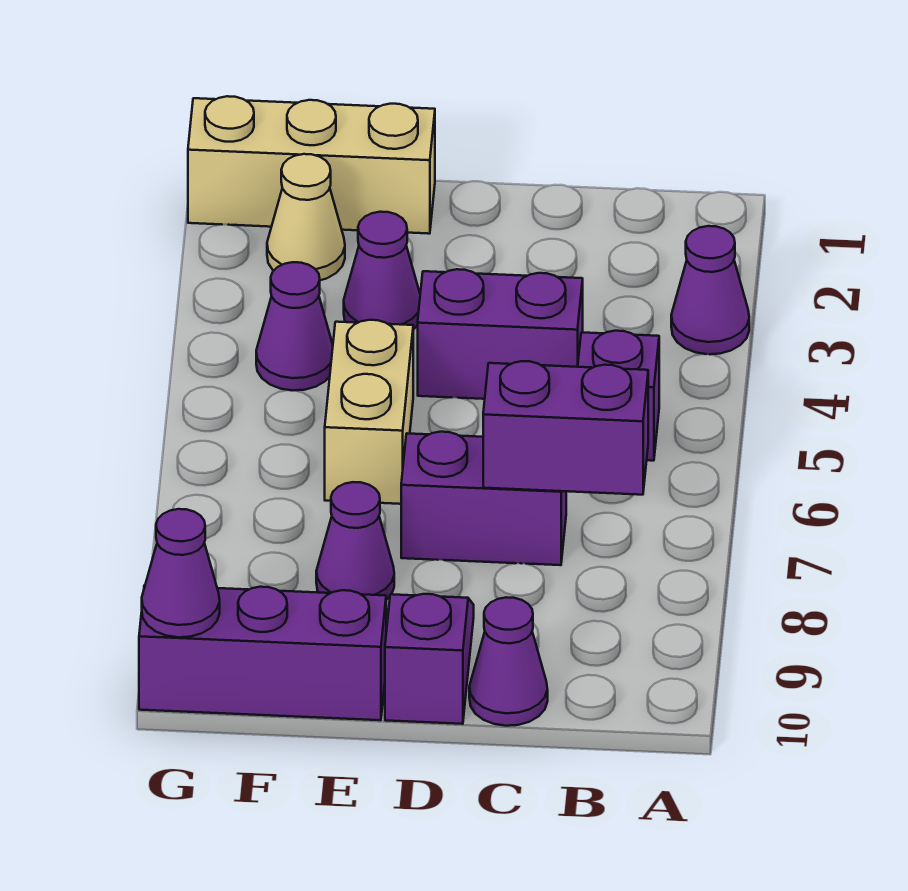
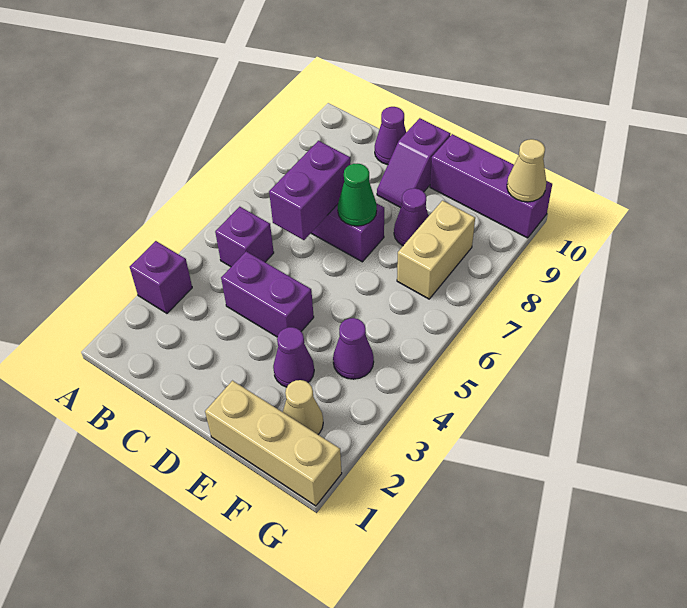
purple 1x1 cone [671,226,749,354] -> purple 1x1 brick [130,241,192,313]
purple 1x2 brick [483,361,648,495] -> purple 1x2 brick turned to [269,141,350,240]
none -> green 1x1 cone [338,164,377,226]
tan 1x2 brick [325,320,413,504] -> tan 1x2 brick moved to [397,201,475,299]
purple 1x1 cone [142,509,220,637] -> tan 1x1 cone [507,139,546,202]

